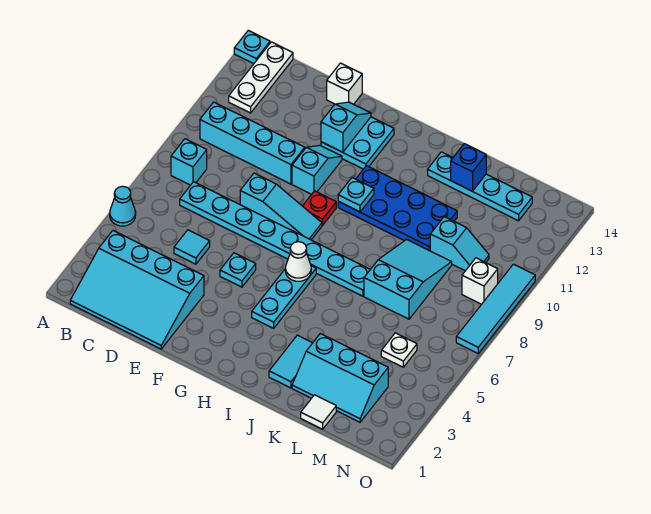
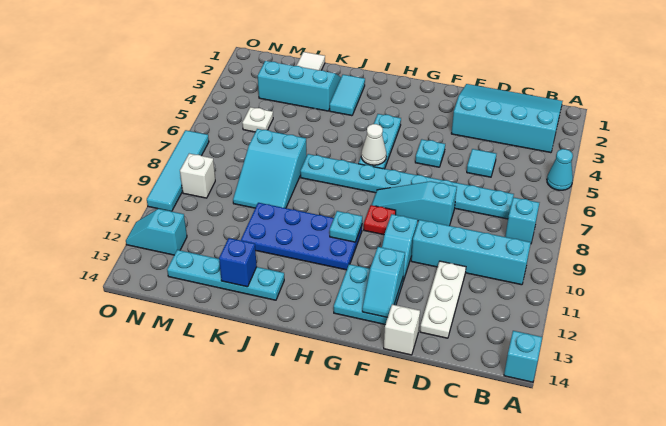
cyan 1x1 plate [234,30,270,64] -> cyan 1x1 brick [504,331,542,382]
white 1x3 plate [229,42,293,113] -> white 1x3 plate moved to [420,261,466,338]
cyan 1x2 slope [430,217,489,271] -> cyan 1x2 slope moved to [126,209,187,255]

